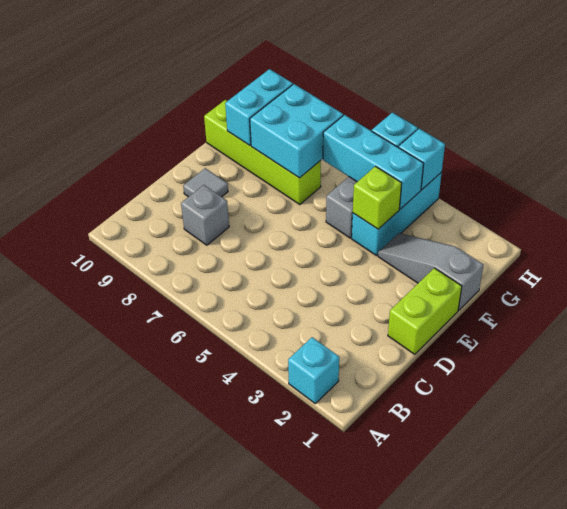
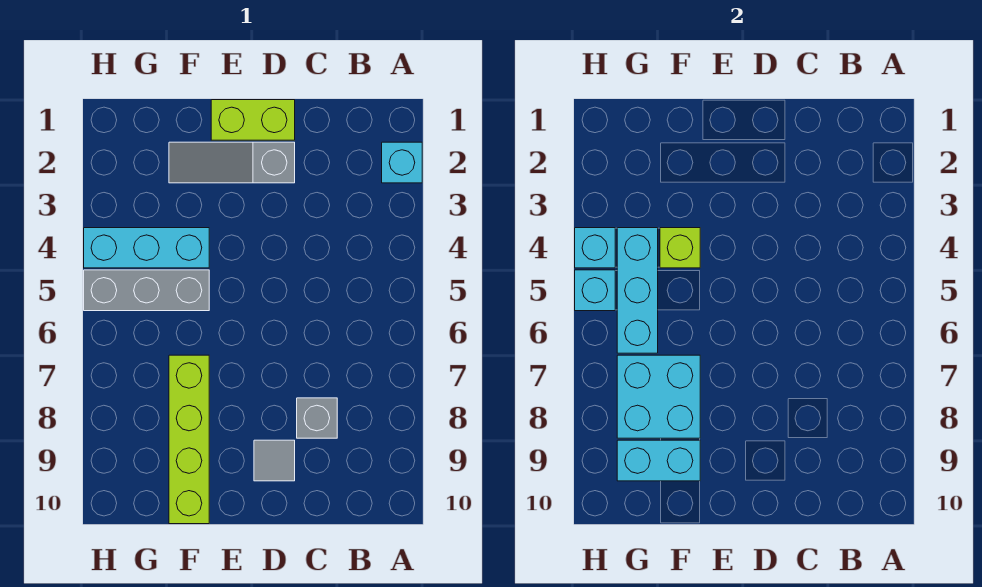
grey 1x3 slope [378,233,484,310] -> grey 1x3 slope turned to [169,142,295,183]

